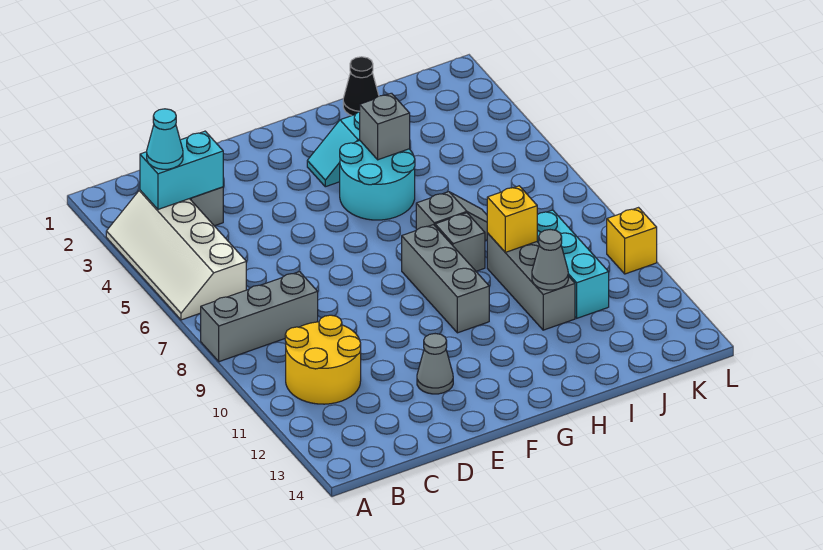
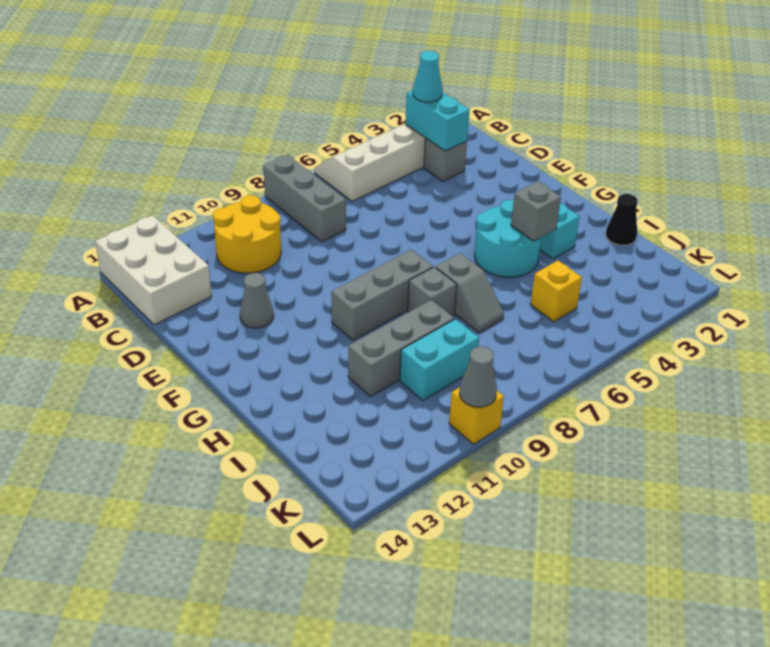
none -> white 2x3 brick [95,215,211,325]
yellow 1x1 brick [487,186,537,252] -> yellow 1x1 brick moved to [531,261,582,322]
grey 1x1 cone [532,230,568,290] -> grey 1x1 cone moved to [459,346,497,407]
cyan 1x3 brick [537,210,609,318] -> cyan 1x2 brick [400,319,479,401]

